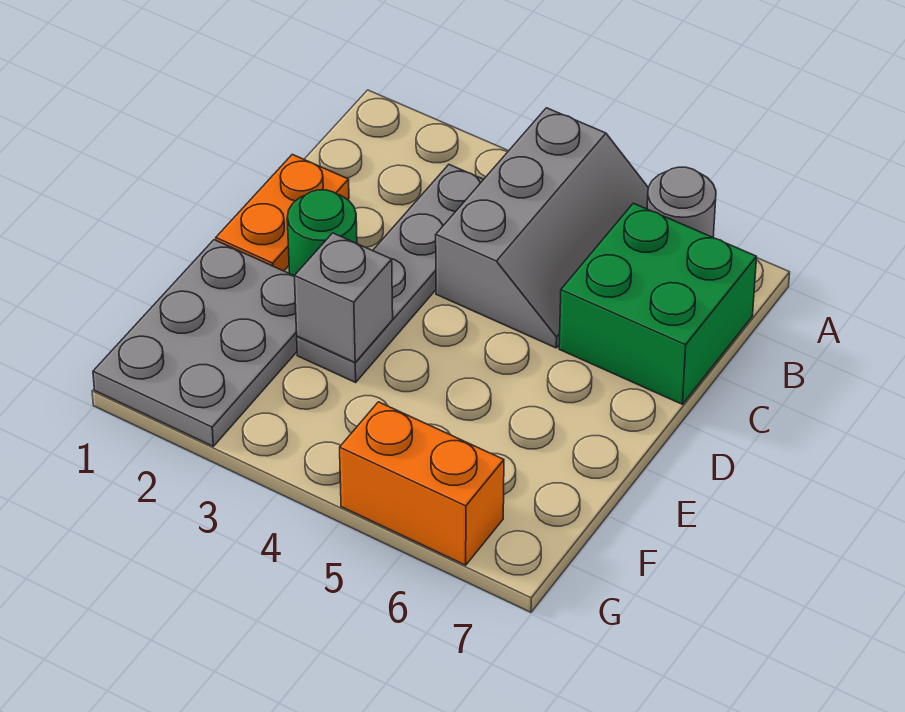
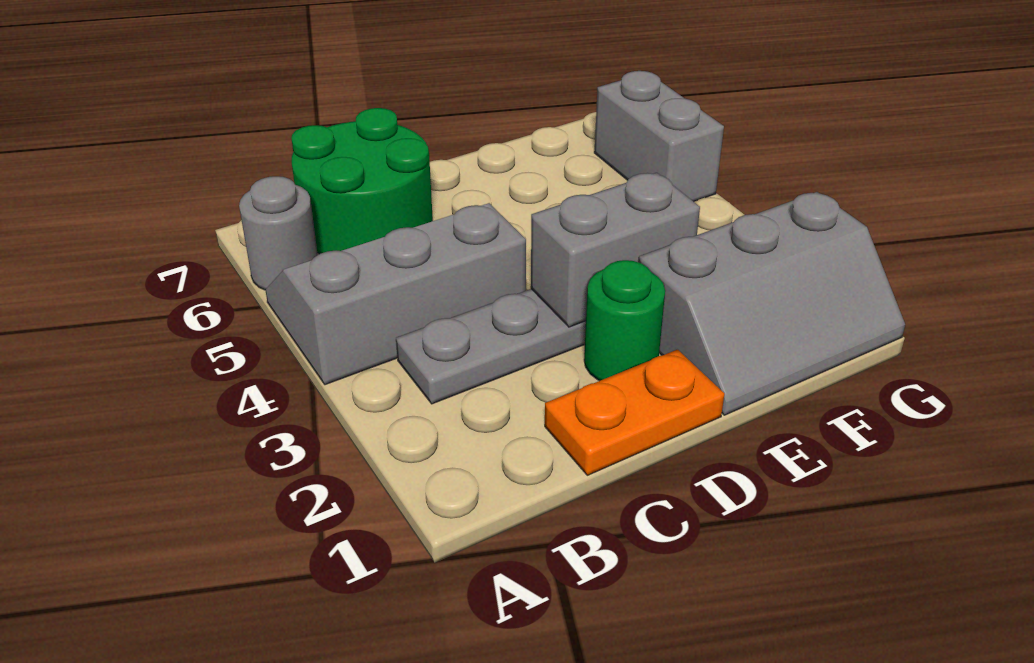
green 2x2 brick [559,203,757,404] -> green 2x2 round brick [291,108,433,254]
grey 2x3 plate [93,240,297,446] -> grey 2x3 slope [639,192,905,415]
grey 1x1 brick [294,233,393,362] -> grey 1x2 brick [531,173,700,327]
orange 1x2 brick [340,402,504,565] -> grey 1x2 brick [594,71,724,202]

